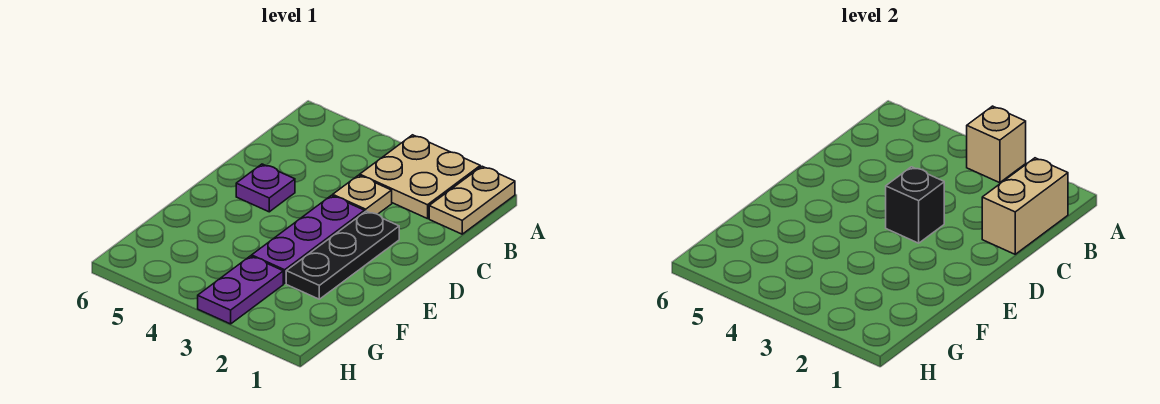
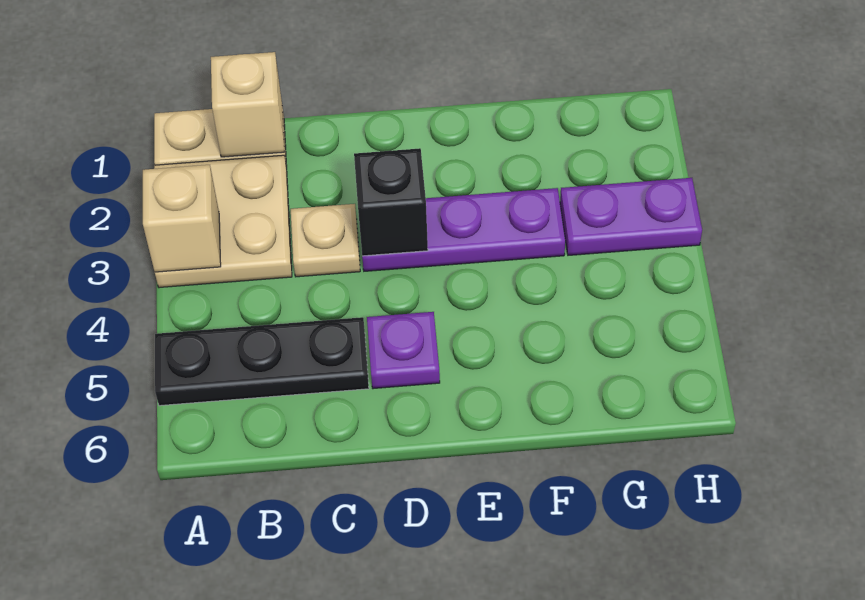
tan 1x2 brick [982,158,1068,254] -> tan 1x1 brick [211,52,284,157]
black 1x3 plate [286,211,399,299] -> black 1x3 plate moved to [155,317,369,406]

